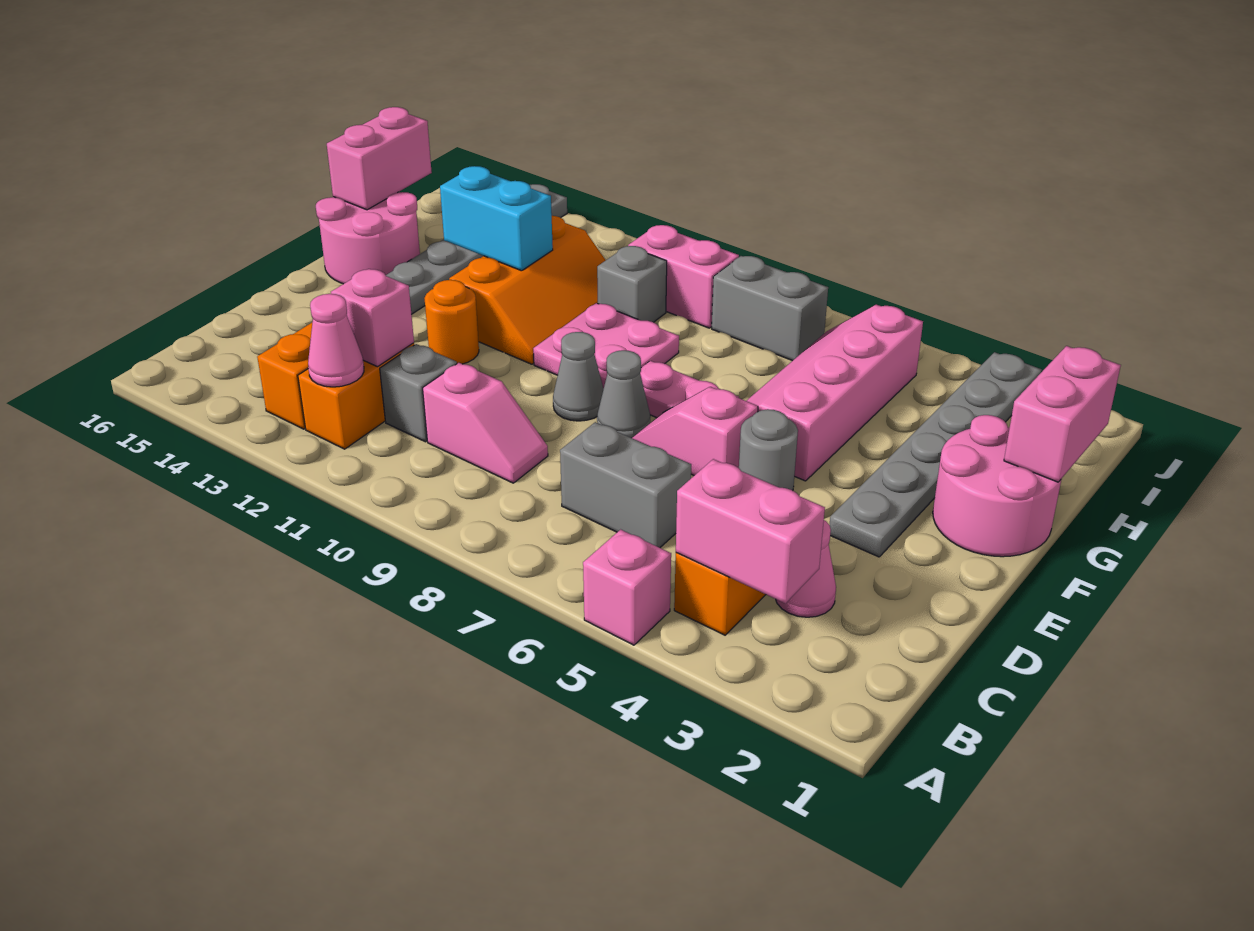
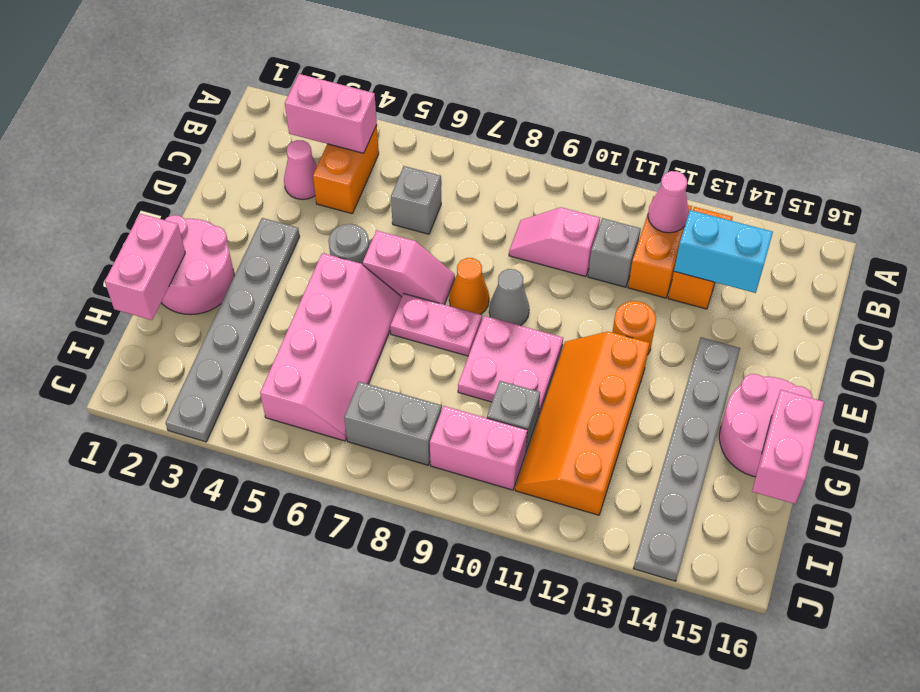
pink 1x1 brick [583,529,671,645] -> none
grey 1x2 brick [560,422,691,548] -> grey 1x1 brick [391,166,441,234]
pink 1x1 brick [331,269,414,367] -> none
grey 1x1 cone [597,350,651,438] -> orange 1x1 cone [449,258,489,315]
orange 2x3 slope [449,216,606,364] -> orange 2x4 slope [515,331,649,515]
cyan 1x2 brick [440,166,553,271] -> cyan 1x2 brick moved to [674,210,773,293]

